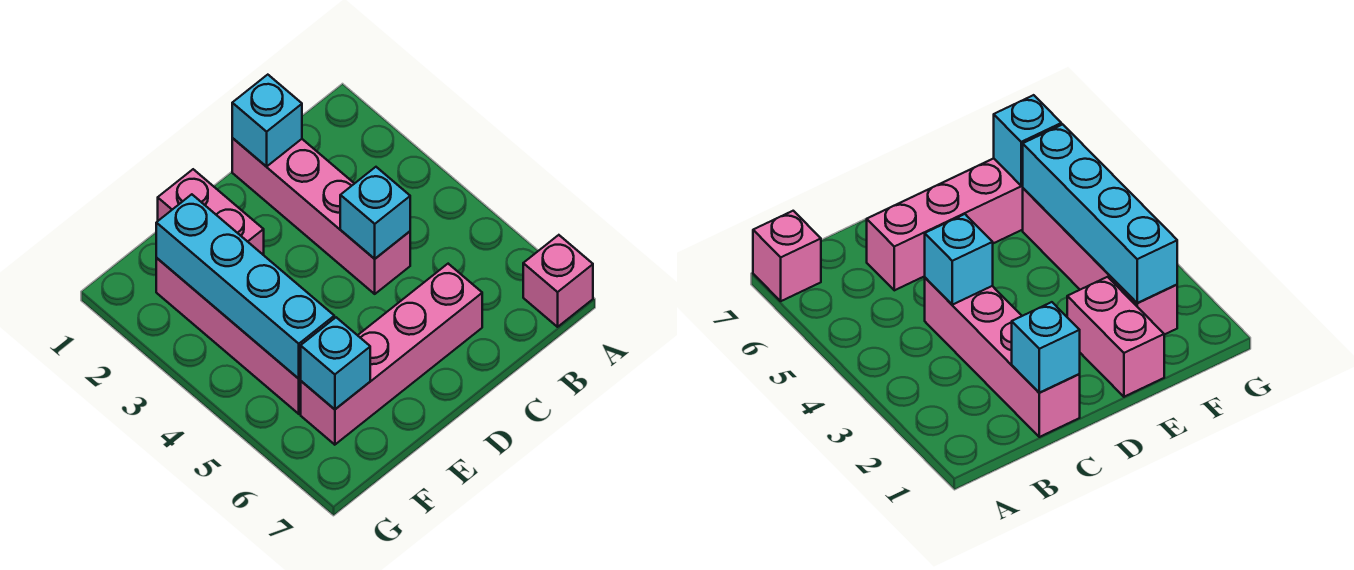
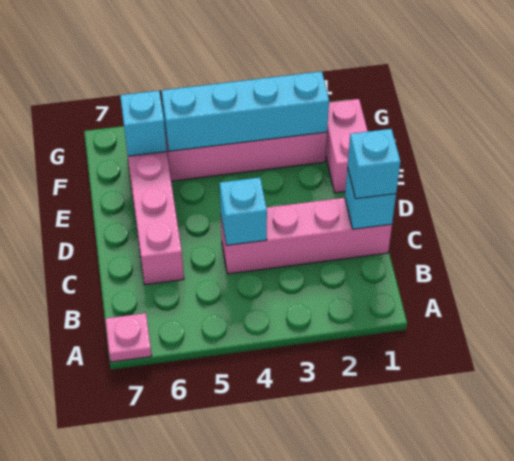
pink 1x1 brick [523,235,593,327] -> pink 1x1 plate [105,313,152,362]
none -> cyan 1x1 brick [348,129,401,199]
pink 1x2 brick [158,169,264,255] -> pink 1x2 brick turned to [326,99,368,193]

